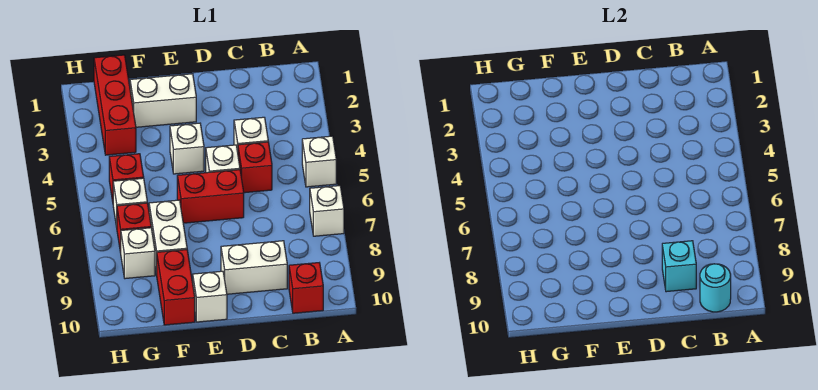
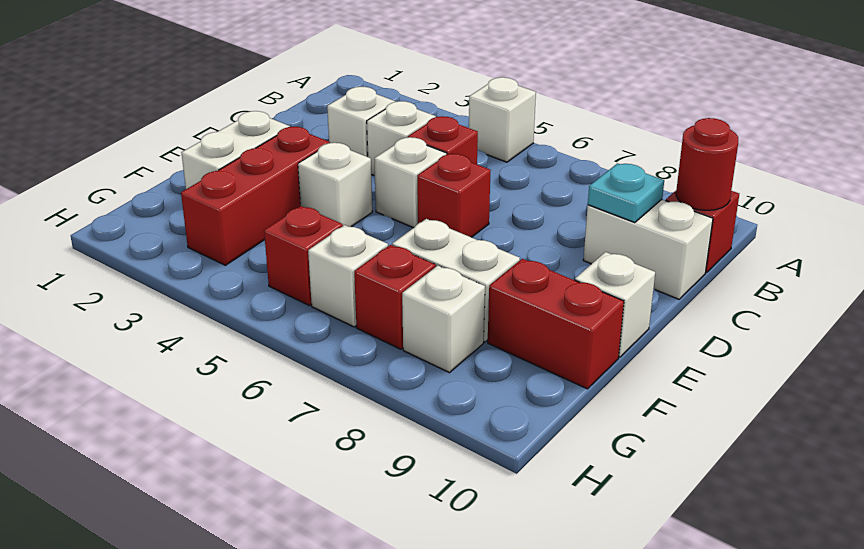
white 1x1 brick [310,186,344,236] -> white 1x1 brick moved to [327,87,395,157]
cyan 1x1 round brick [700,264,731,312] -> red 1x1 round brick [676,118,738,210]
white 1x2 brick [221,241,287,294] -> white 1x2 brick turned to [583,200,713,299]
cyan 1x1 brick [662,241,696,292] -> cyan 1x1 plate [588,163,664,223]
red 1x2 brick [177,170,244,223] -> red 1x1 brick [417,154,491,237]
red 1x3 brick [94,55,136,155] -> red 1x3 brick turned to [181,127,330,265]

